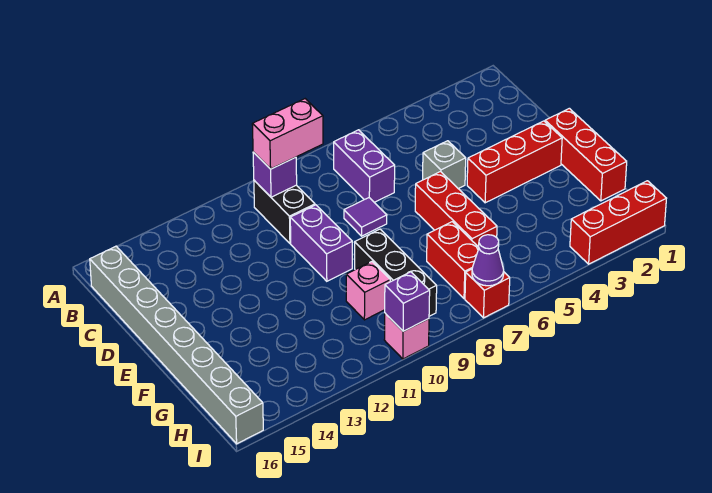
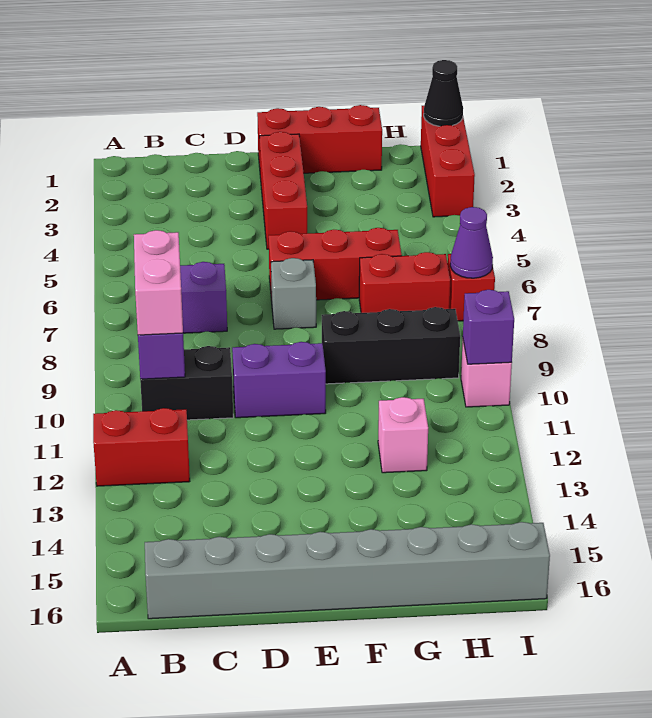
none -> red 1x2 brick [93,408,190,486]
grey 1x1 brick [423,141,466,189] -> grey 1x1 brick moved to [271,258,316,329]
purple 1x1 tile [344,198,387,236] -> none
pink 1x1 brick [346,262,390,320] -> pink 1x1 brick moved to [378,397,428,473]
none -> black 1x1 cone [424,60,463,126]

